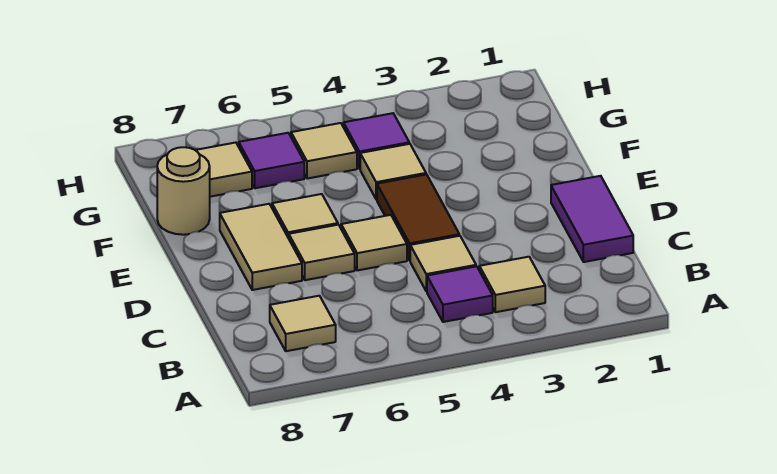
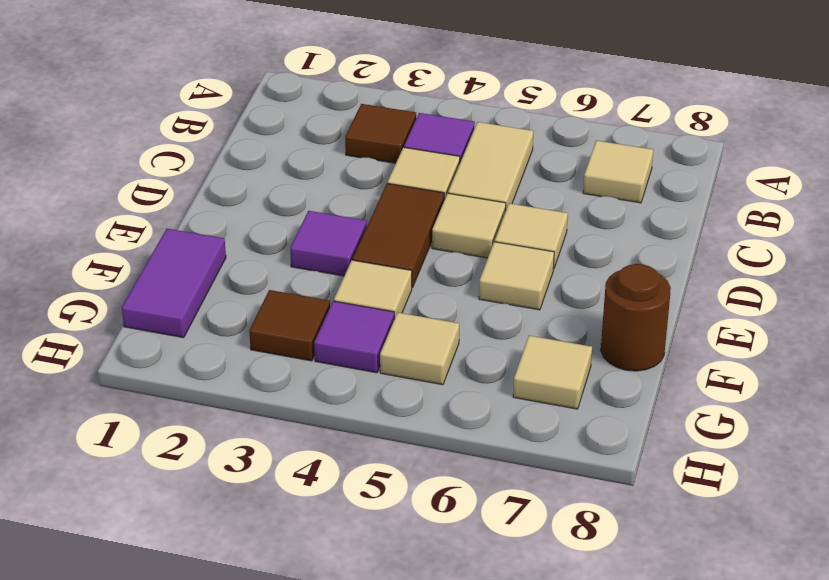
tan 1x1 tile [479,257,545,312] -> brown 1x1 tile [345,104,416,163]
purple 1x2 tile [551,176,633,262] -> purple 1x2 tile moved to [122,229,226,338]
tan 1x2 tile [220,204,302,290] -> tan 1x2 tile moved to [448,122,533,209]
tan 1x1 round brick [157,147,210,235] -> brown 1x1 round brick [601,264,671,371]
none -> brown 1x1 tile [249,290,330,361]
purple 1x1 tile [239,133,304,188] -> purple 1x1 tile moved to [290,211,367,276]

